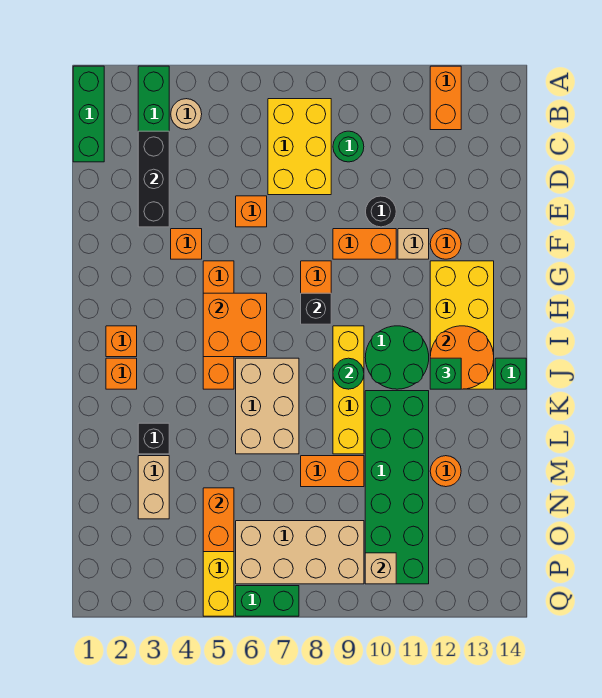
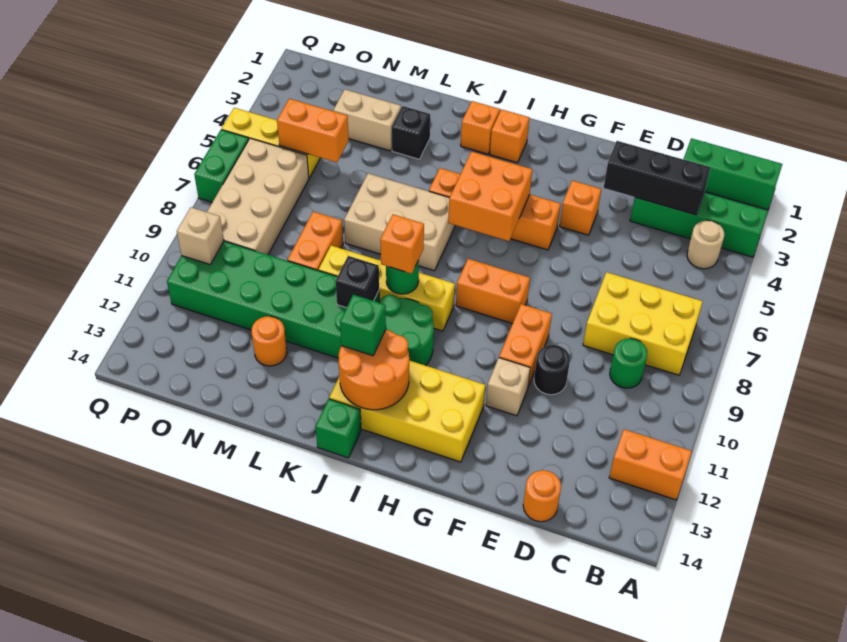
orange 1x1 brick [236,196,267,227] -> orange 1x1 brick moved to [380,214,424,274]
orange 1x1 round brick [430,229,461,259] -> orange 1x1 round brick moved to [523,470,561,522]
black 1x1 brick [301,293,331,324] -> black 1x1 brick moved to [336,256,379,308]

